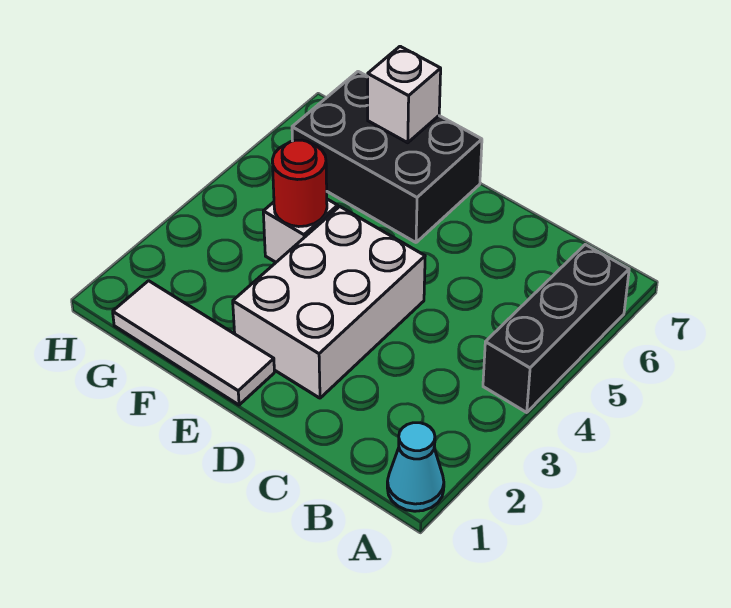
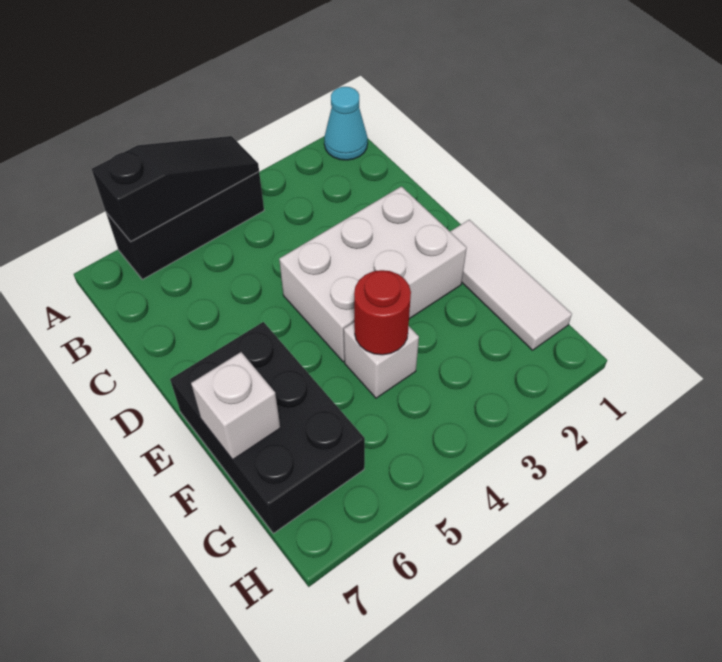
none -> black 1x3 slope [92,136,259,242]

